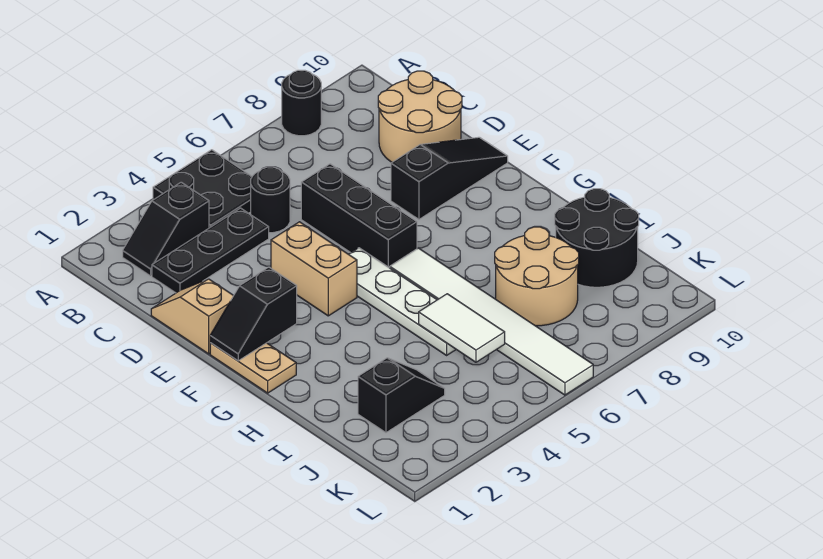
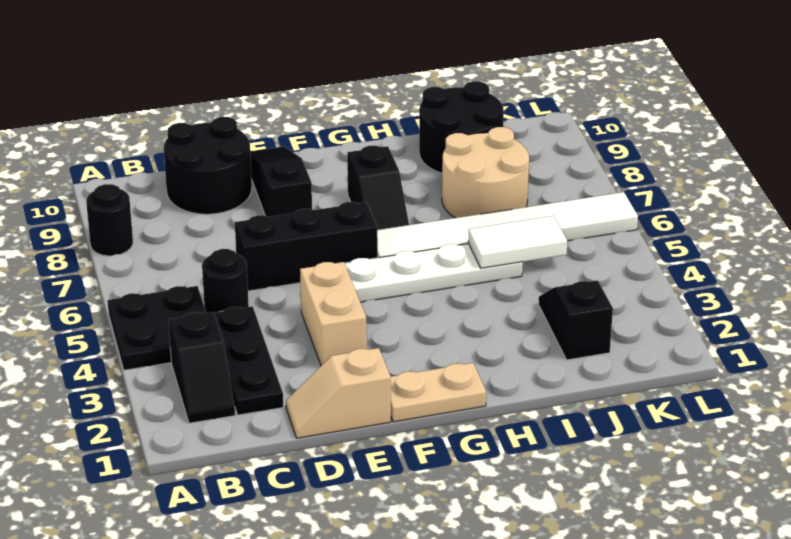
tan 2x2 round brick [378,71,462,162] -> black 2x2 round brick [164,117,252,214]
tan 1x2 brick [271,222,357,316] -> tan 1x2 brick turned to [300,262,367,366]
black 1x2 slope [210,267,297,361] -> black 1x2 slope moved to [347,146,409,230]

